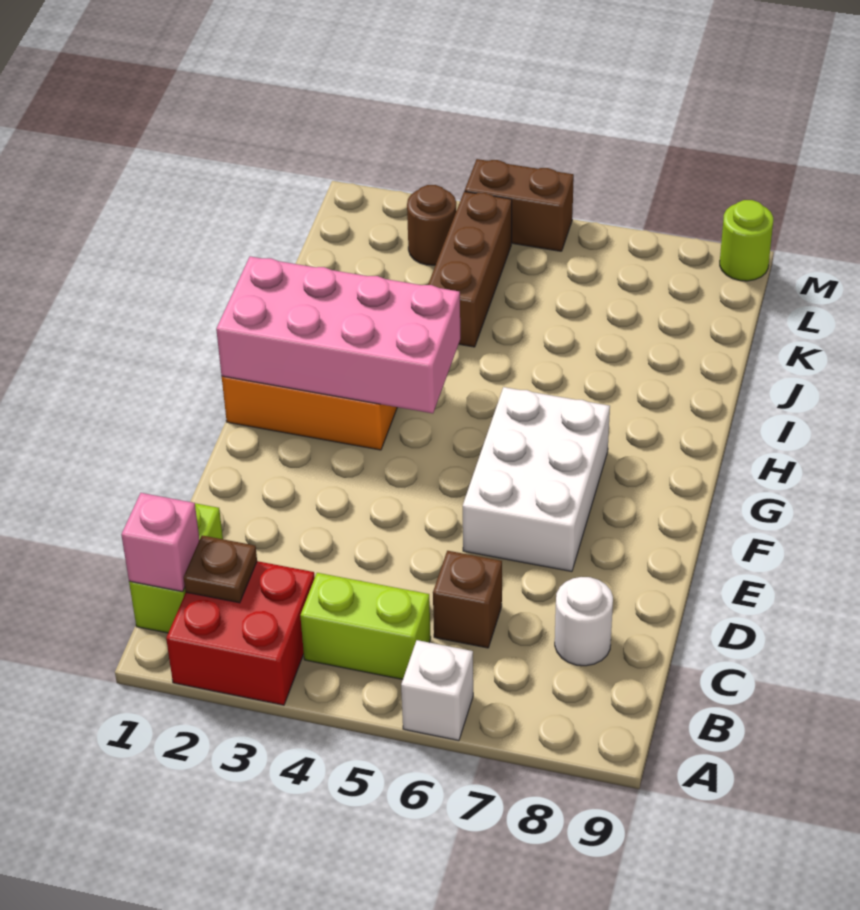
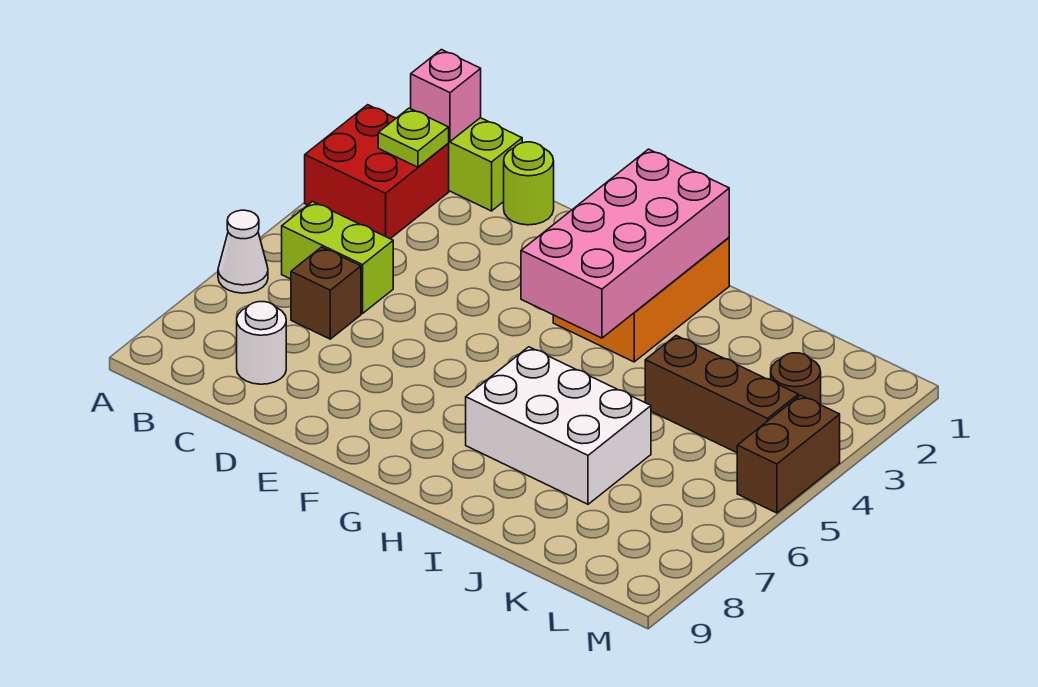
white 1x1 brick [401,640,473,741] -> white 1x1 cone [218,210,268,293]
brown 1x1 plate [184,535,257,603] -> lime 1x1 plate [378,108,449,167]
lime 1x2 brick [300,573,431,679] -> lime 1x2 brick turned to [282,202,393,314]
white 2x3 brick [463,387,610,572] -> white 2x3 brick moved to [466,347,651,504]
lime 1x1 round brick [720,200,773,281] -> lime 1x1 round brick moved to [504,142,554,225]

